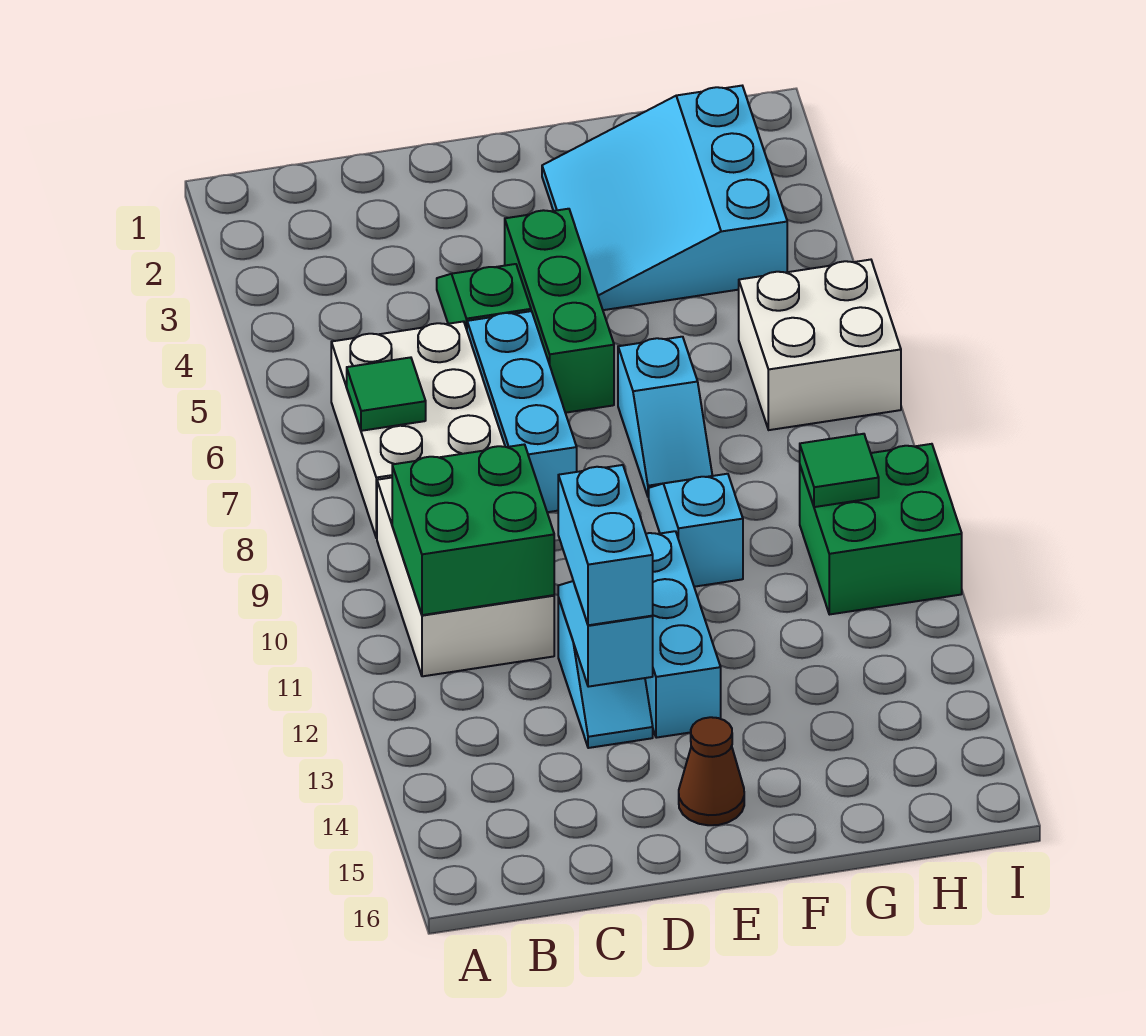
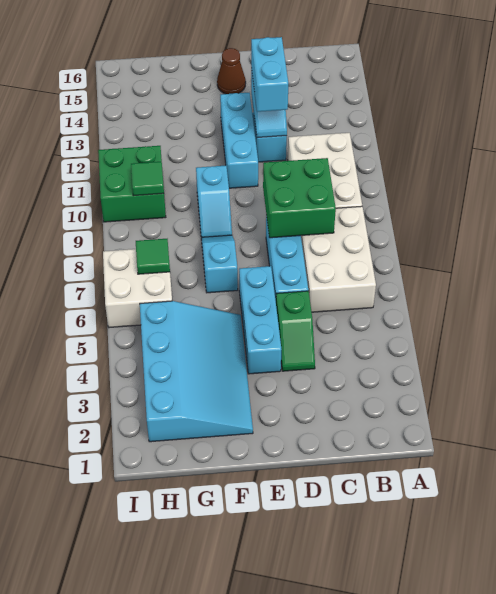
green 1x1 tile [347,357,426,431] -> green 1x1 tile moved to [136,239,170,274]
green 2x2 brick [392,444,554,615] -> green 2x2 brick moved to [263,158,336,238]
green 1x3 brick [505,209,614,413] -> cyan 1x3 brick [239,266,282,374]
cyan 3x3 slope [542,86,787,310] -> cyan 3x4 slope [140,301,253,442]

